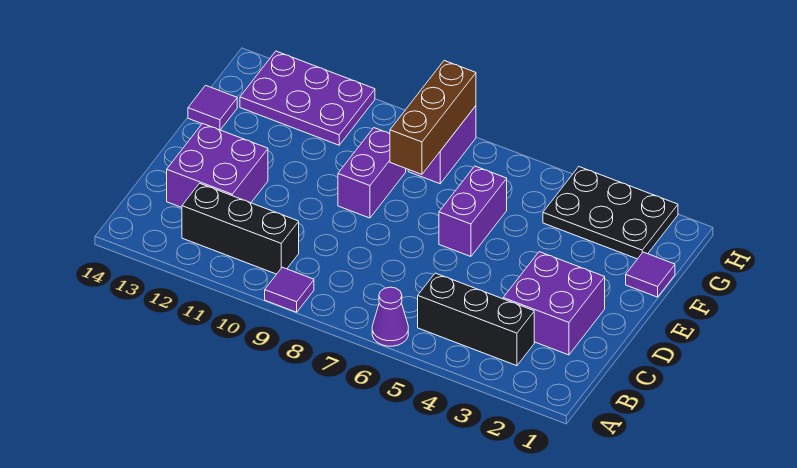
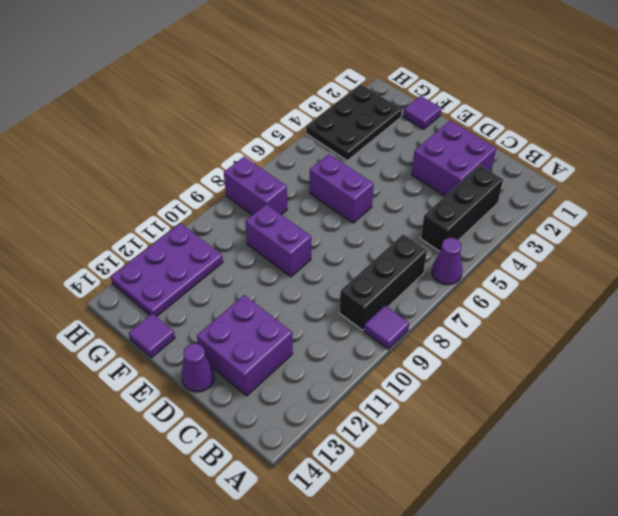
black 1x3 brick [182,183,299,274] -> black 1x3 brick moved to [339,234,427,330]
none -> purple 1x1 cone [182,344,214,392]
brown 1x3 brick [390,61,476,174] -> none

